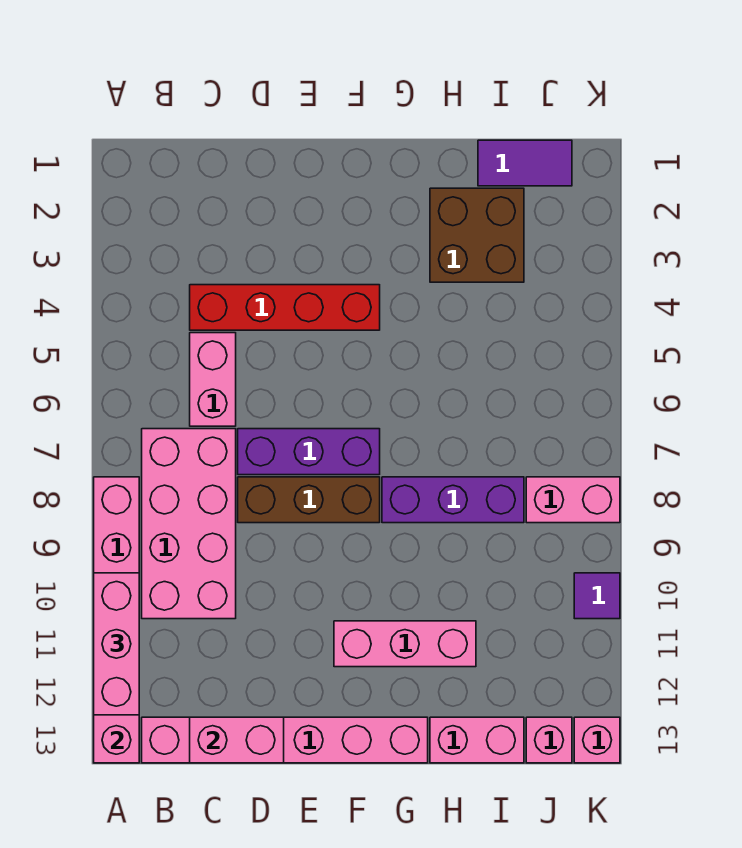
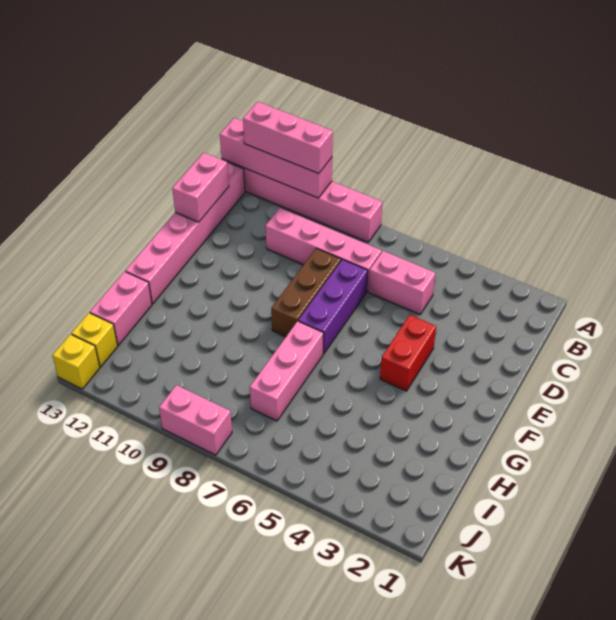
pink 2x4 brick [142,429,236,619] -> pink 1x4 brick [265,208,382,292]
red 1x4 brick [190,285,380,330] -> red 1x2 brick [380,315,436,391]
pink 1x3 brick [334,621,476,667] -> pink 1x3 brick moved to [250,321,324,421]
purple 1x3 brick [382,477,524,523] -> none
brown 2x2 brick [430,188,524,282] -> none
purple 1x2 tile [478,140,572,186] -> none
pink 1x2 brick [526,477,620,523] -> pink 1x2 brick turned to [159,385,232,455]
pink 1x1 brick [526,717,572,763] -> yellow 1x1 brick [71,313,118,367]
purple 1x1 tile [574,573,620,619] -> none
pink 1x1 brick [574,717,620,763] -> yellow 1x1 brick [52,334,100,389]

